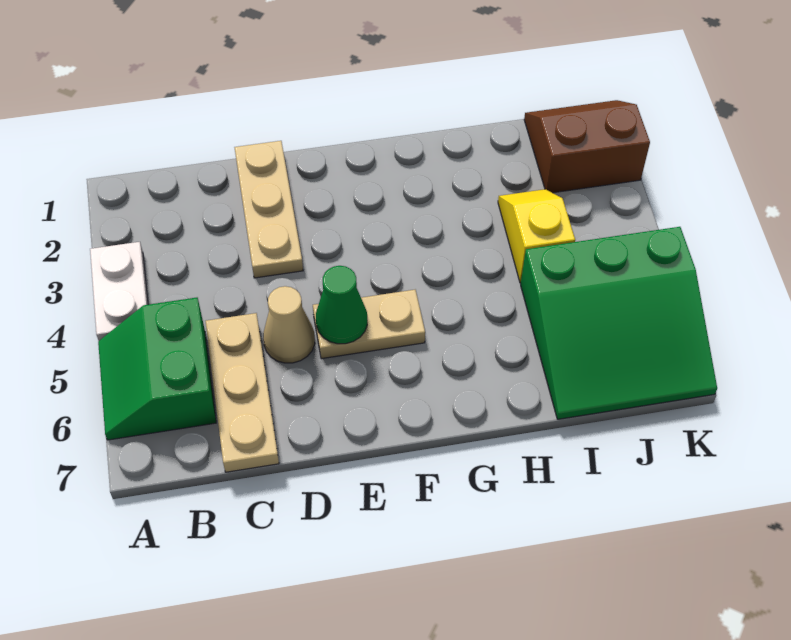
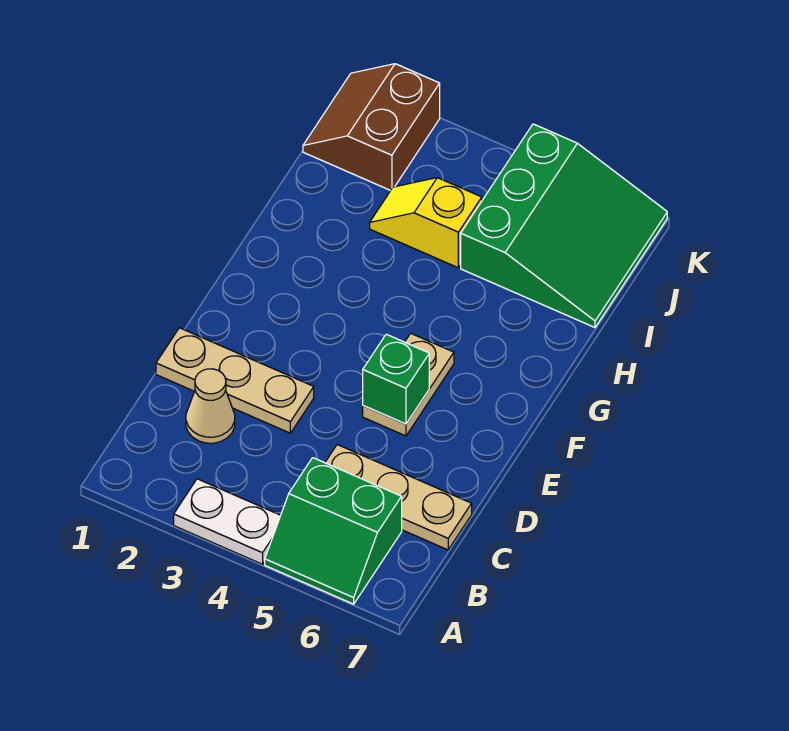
tan 1x1 cone [263,286,315,363] -> tan 1x1 cone moved to [186,369,235,443]
green 1x1 cone [316,266,367,344] -> green 1x1 brick [363,334,429,424]

